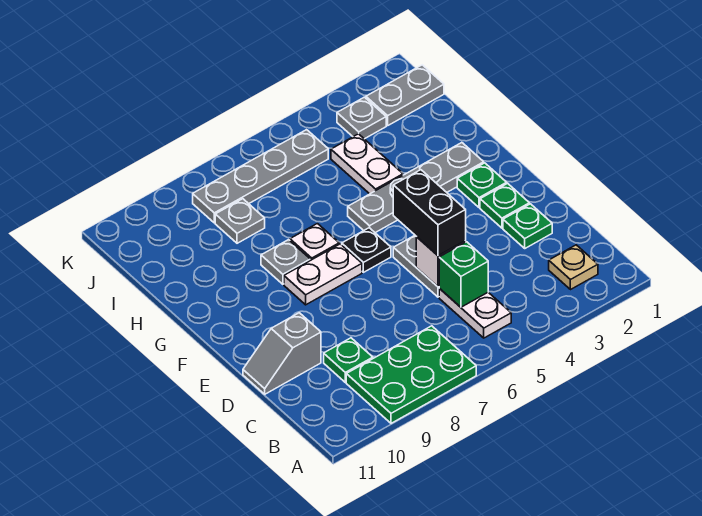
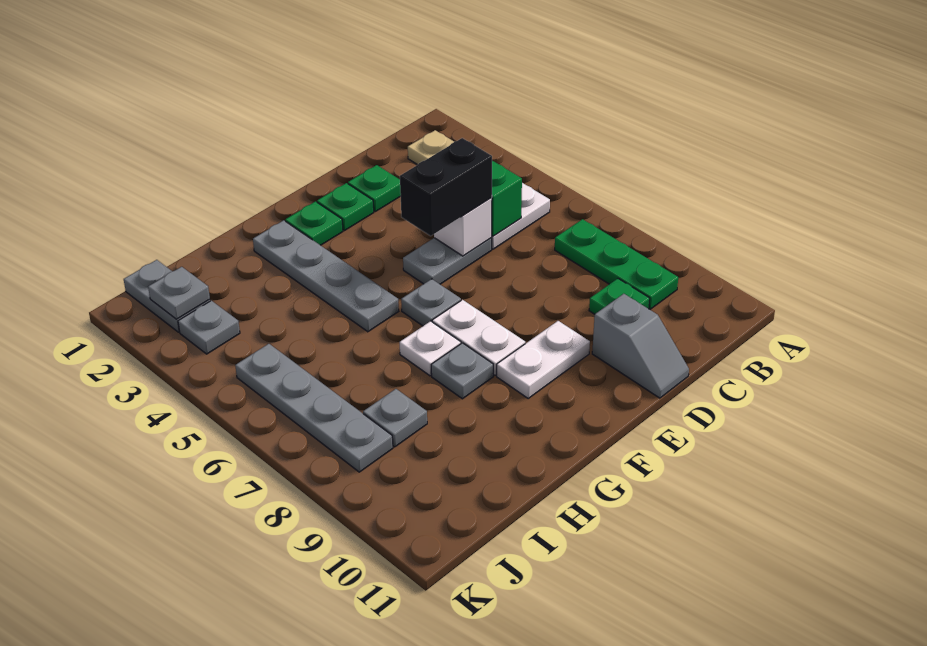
green 2x3 plate [346,326,476,423] -> green 1x3 plate [555,219,678,309]
black 1x1 plate [342,228,391,272] -> grey 1x1 plate [401,279,461,326]
white 1x2 plate [331,134,403,194] -> white 1x2 plate moved to [497,321,590,398]
none -> grey 1x1 plate [148,267,210,319]

